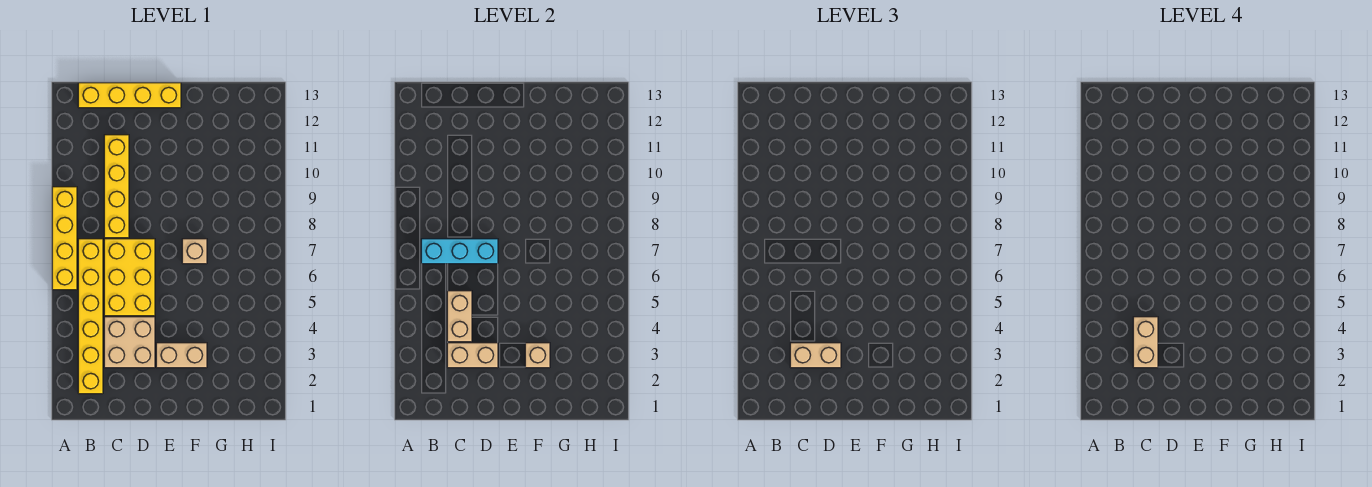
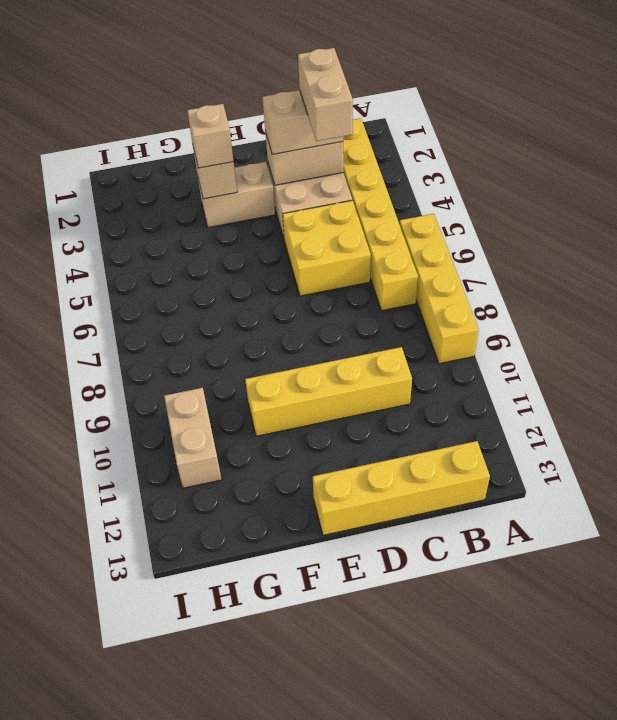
cyan 1x3 brick [421,239,498,264] -> none
tan 1x2 brick [447,291,472,342] -> tan 1x2 brick moved to [164,388,222,488]
yellow 2x3 brick [104,239,155,316] -> yellow 2x2 brick [283,200,371,296]
yellow 1x4 brick [104,135,129,238] -> yellow 1x4 brick turned to [245,347,412,436]
tan 1x1 brick [182,239,207,264] -> tan 1x1 brick moved to [187,104,234,168]

